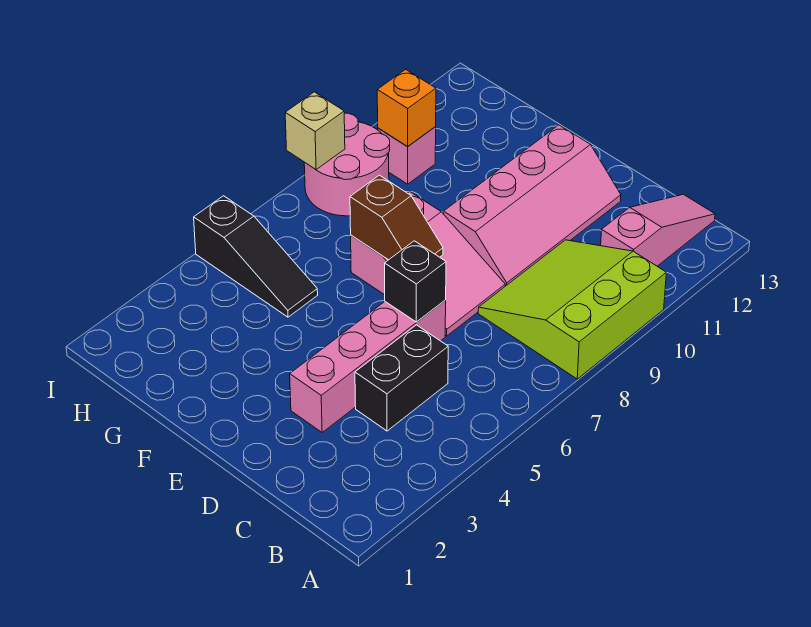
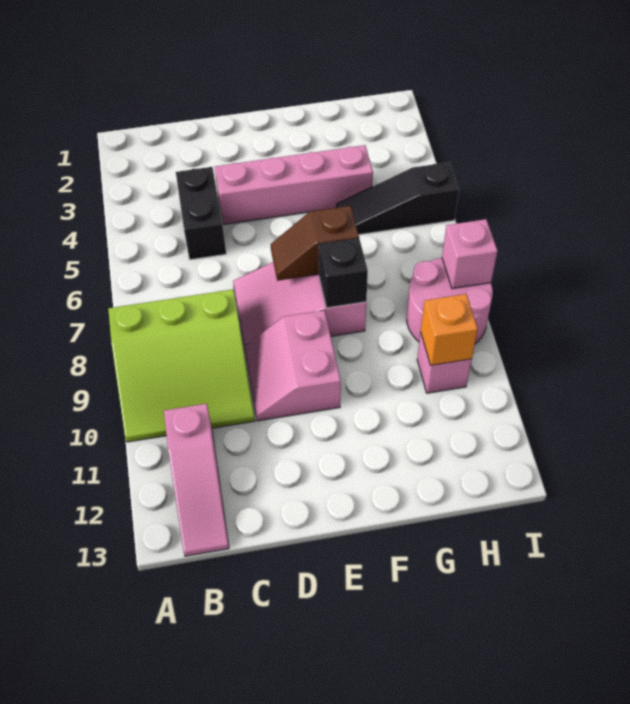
lime 3x3 slope [478,240,666,379] -> lime 3x3 slope turned to [108,289,255,442]
pink 1x4 brick [290,300,446,432] -> pink 1x4 brick turned to [215,145,373,225]
black 1x1 brick [385,241,446,322] -> black 1x1 brick moved to [318,238,368,308]
pink 2x4 slope [444,125,621,286] -> pink 2x2 slope [244,310,341,421]
tan 1x1 brick [285,92,345,170] -> pink 1x1 brick [442,219,497,289]

